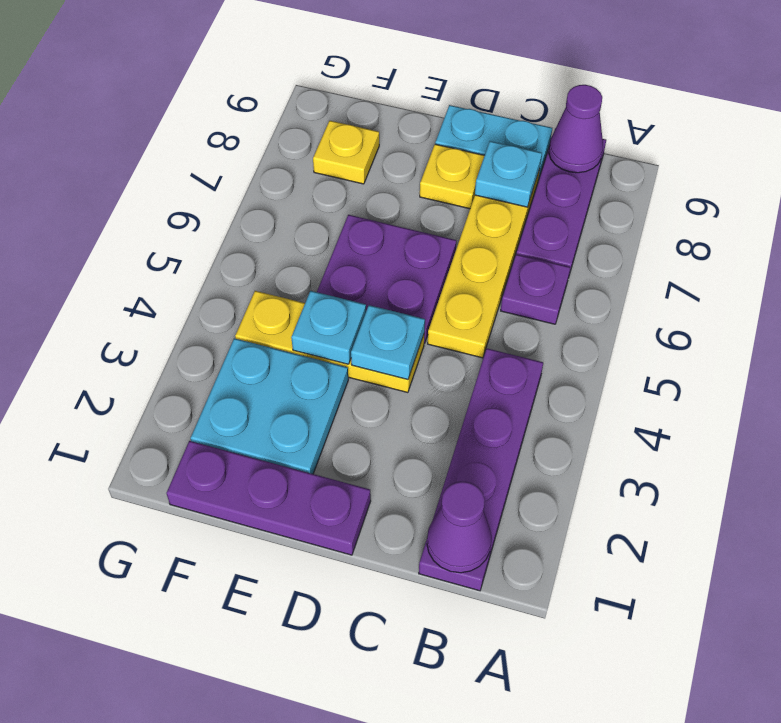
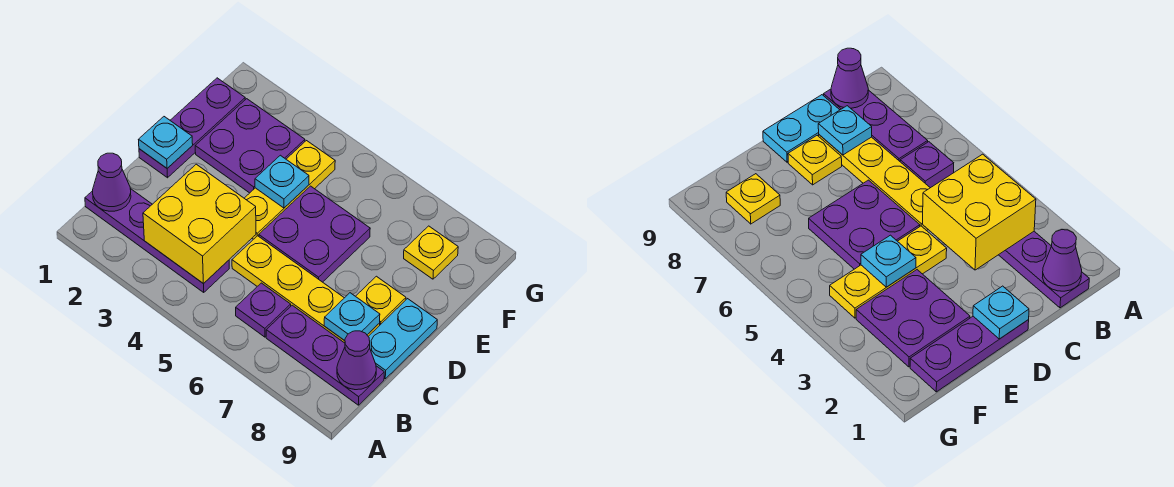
none -> yellow 2x2 brick [143,164,256,284]
cyan 1x1 plate [351,305,425,379] -> cyan 1x1 plate moved to [138,117,193,168]
cyan 2x2 plate [190,338,348,474] -> purple 2x2 plate [195,99,305,193]

